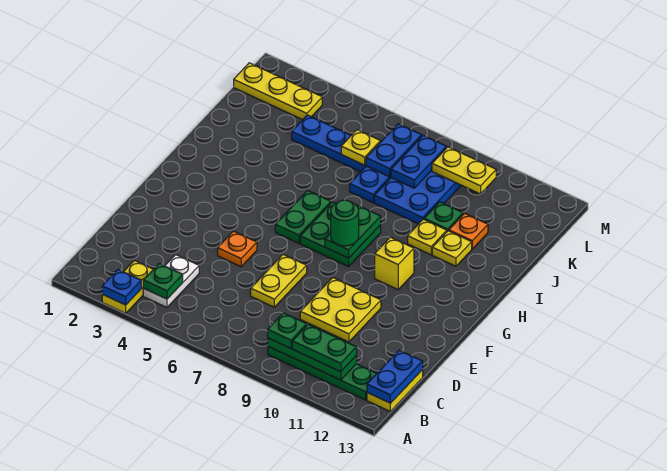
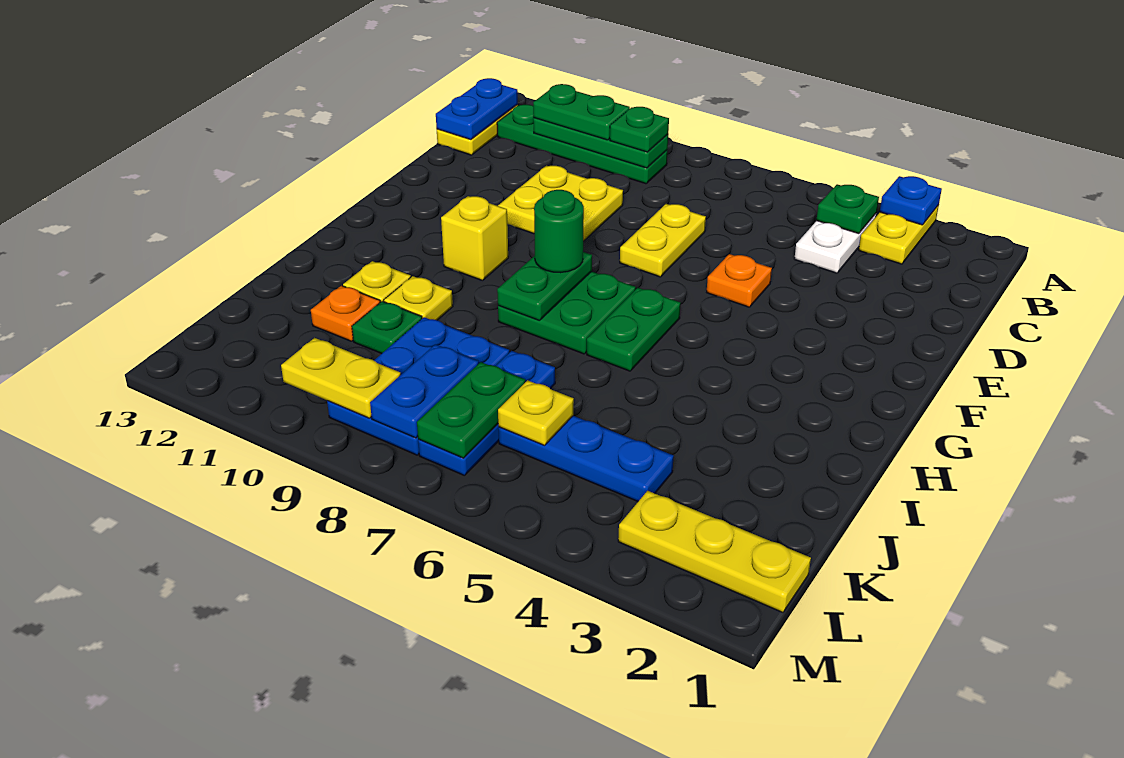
blue 1x2 plate [366,124,422,177] -> green 1x2 plate [417,362,525,458]

